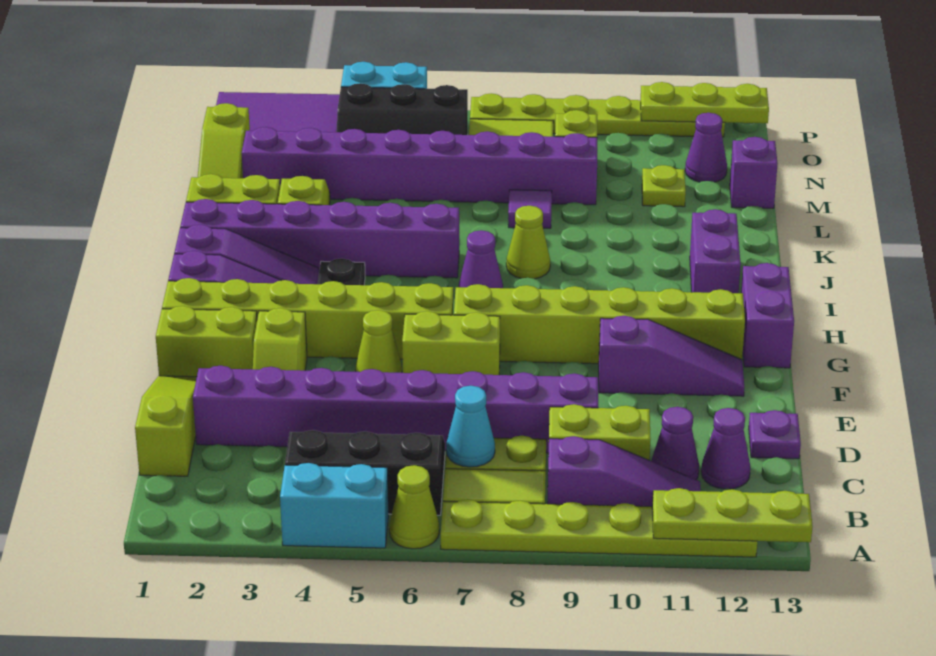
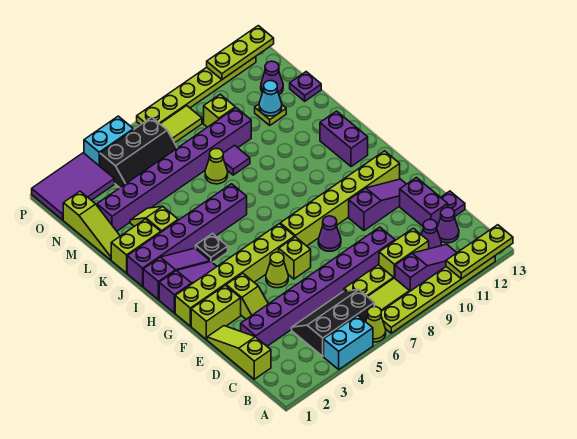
cyan 1x1 cone [446,386,495,467] -> cyan 1x1 cone moved to [259,81,282,116]
lime 1x2 brick [402,311,500,375] -> lime 1x1 brick [279,237,311,279]
purple 1x2 brick [741,263,794,368] -> purple 1x2 brick moved to [400,178,448,227]
purple 1x1 cone [459,230,503,288] -> purple 1x1 cone moved to [318,216,341,251]
lime 1x1 cone [506,206,550,279] -> lime 1x1 cone moved to [205,149,228,184]
purple 1x1 brick [730,137,778,208] -> purple 1x1 plate [290,72,321,101]

